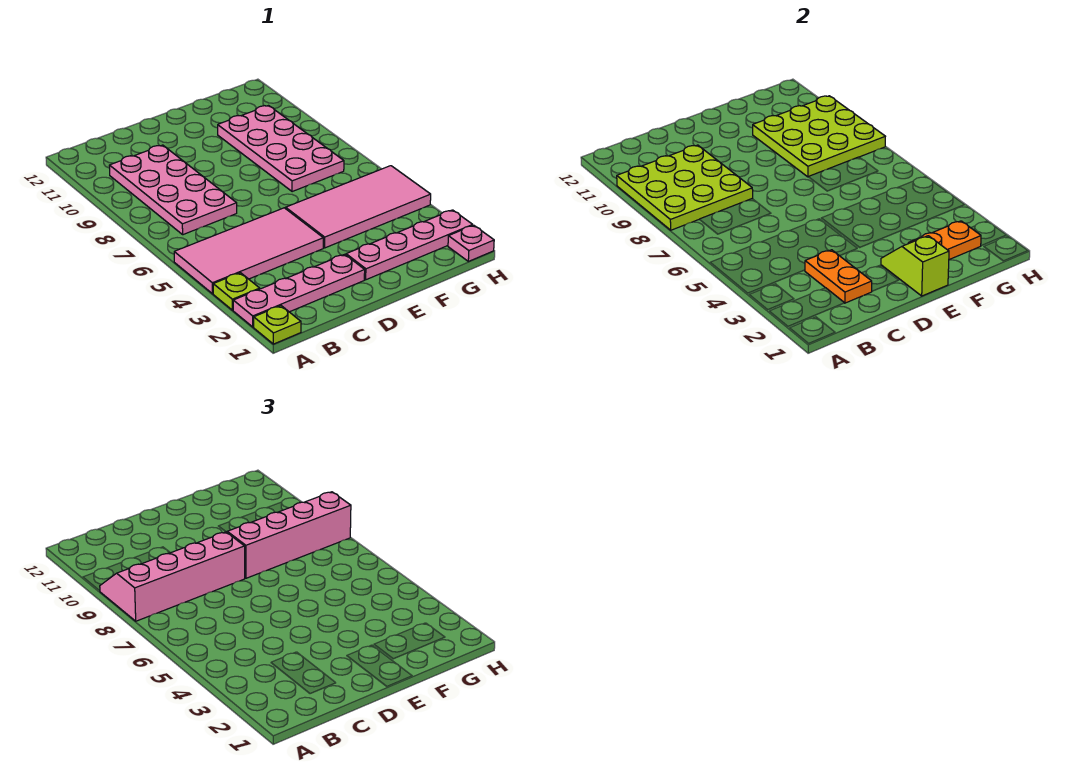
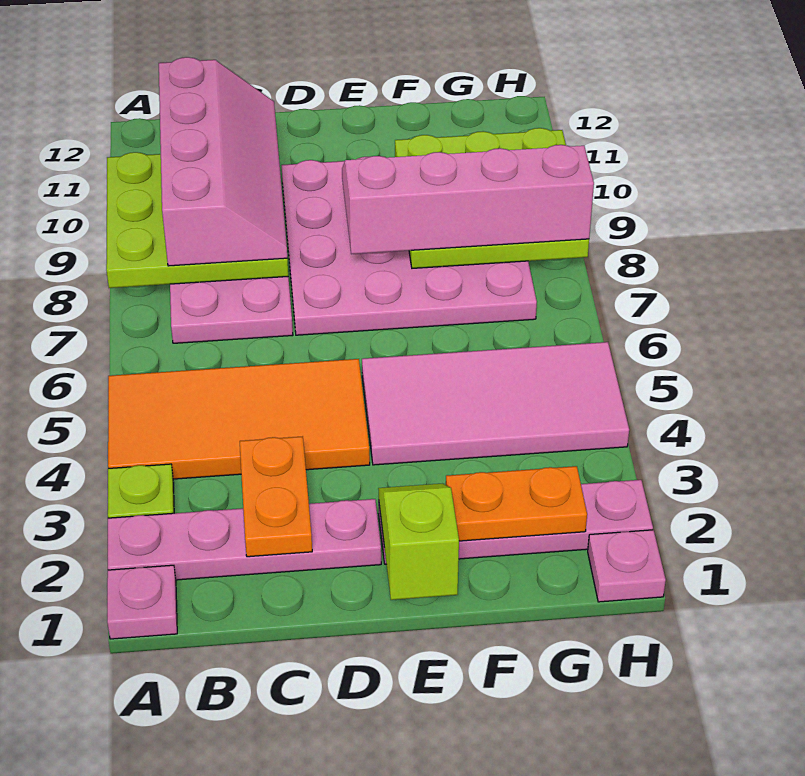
lime 1x1 plate [254,306,301,344] -> pink 1x1 plate [107,565,177,639]
pink 2x4 tile [174,208,323,294] -> orange 2x4 tile [108,359,370,479]
pink 2x4 slope [100,532,245,621] -> pink 2x4 slope turned to [159,57,287,266]
pink 2x4 plate [218,106,344,192] -> pink 4x4 plate [281,157,537,335]

